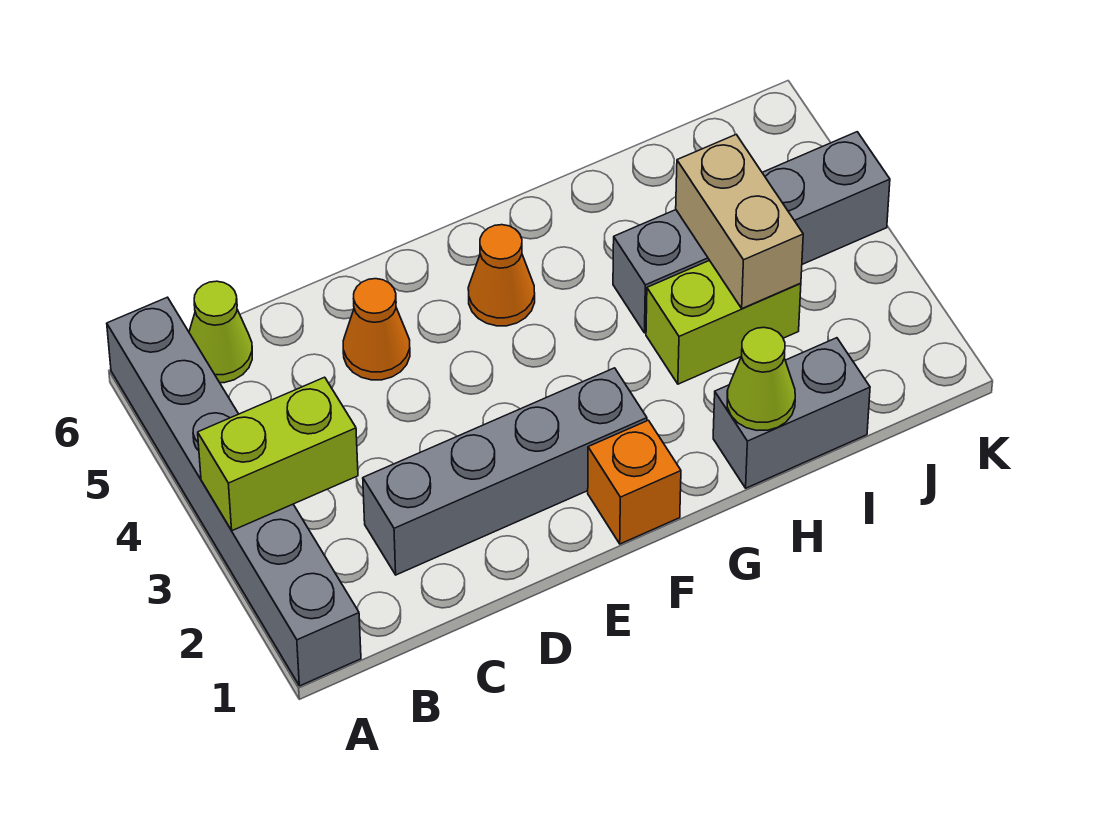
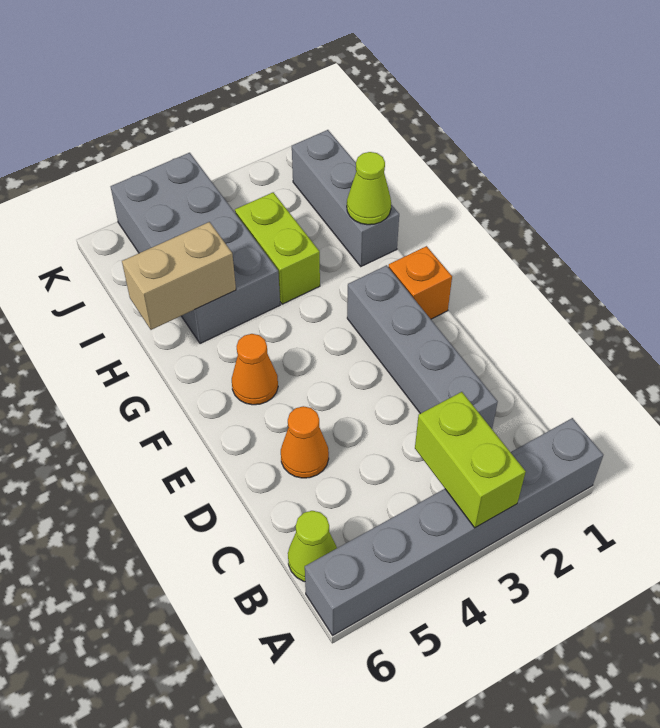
grey 1x2 brick [713,338,870,488] -> grey 1x3 brick [292,130,399,266]
grey 1x4 brick [613,132,890,333] -> grey 2x4 brick [111,153,280,344]
tan 1x2 brick [676,135,803,308] -> tan 1x2 brick moved to [122,222,236,330]

